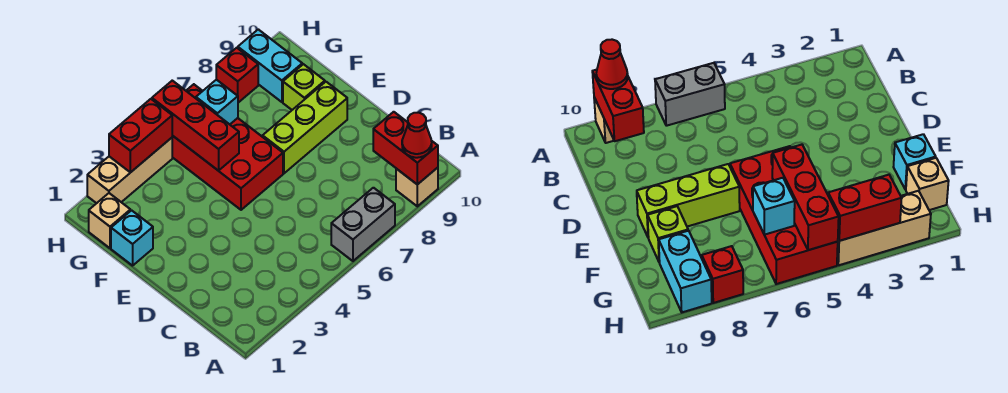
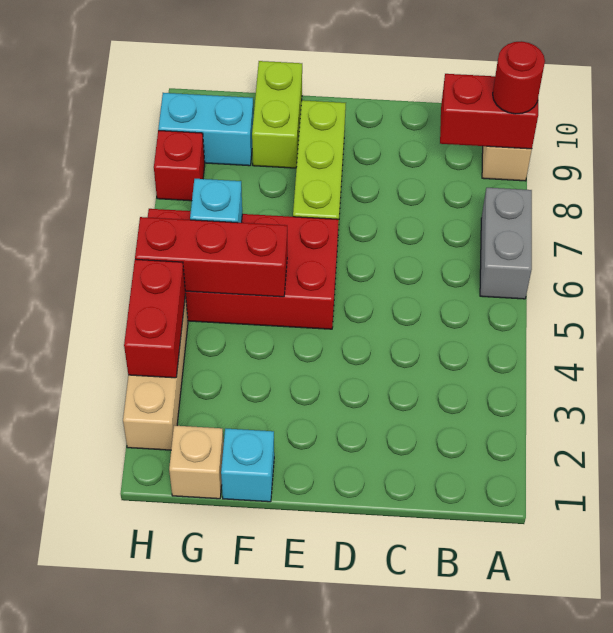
red 1x1 cone [402,113,432,158] -> red 1x1 round brick [493,41,545,114]
lime 1x1 brick [283,64,325,110] -> lime 1x2 brick [252,61,302,168]

